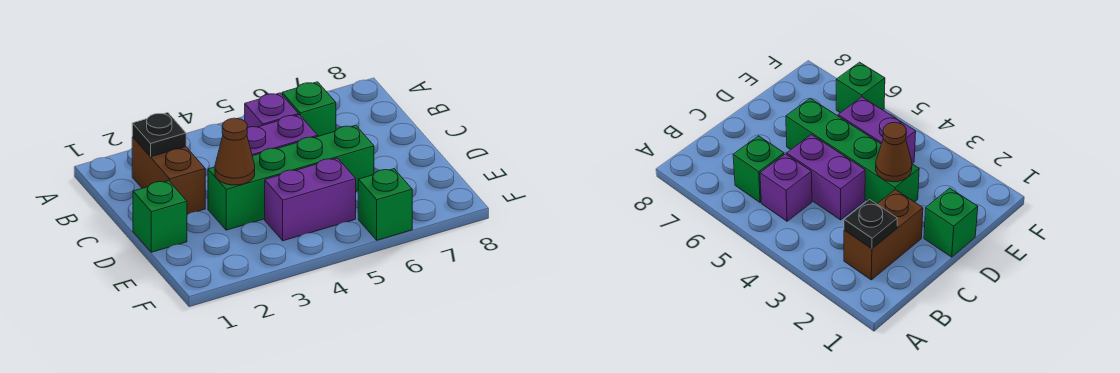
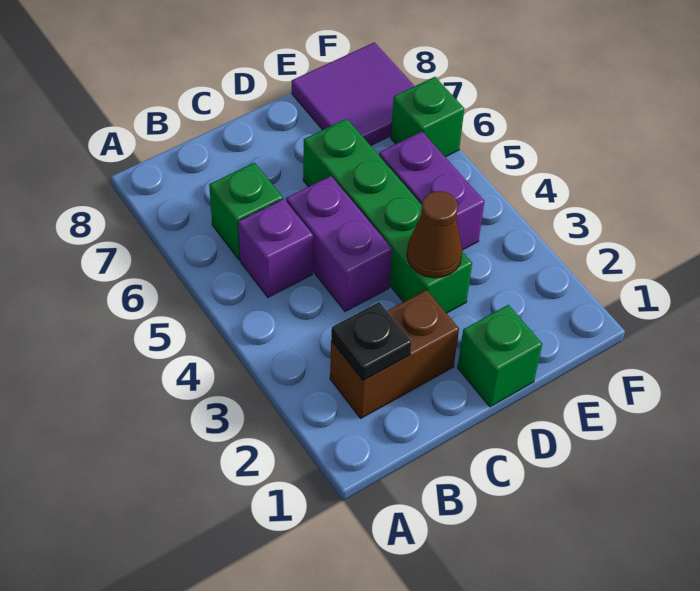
none -> purple 2x2 tile [292,42,414,146]

